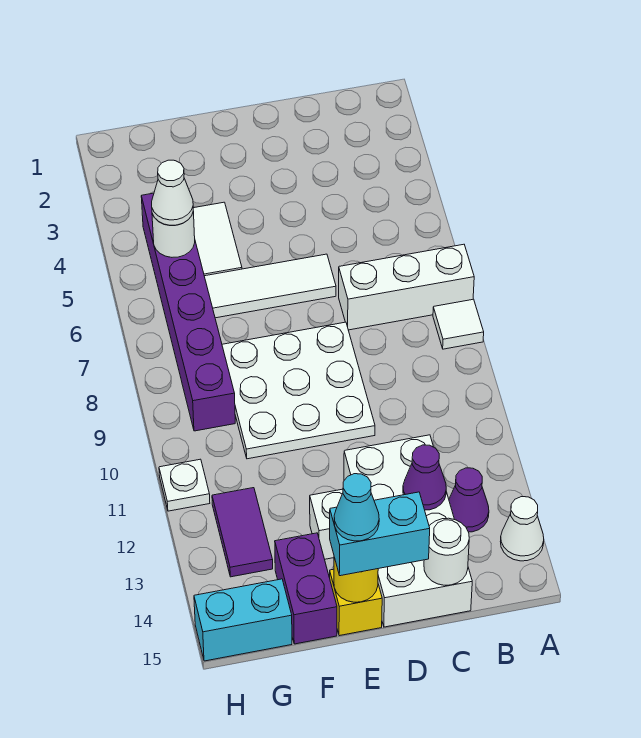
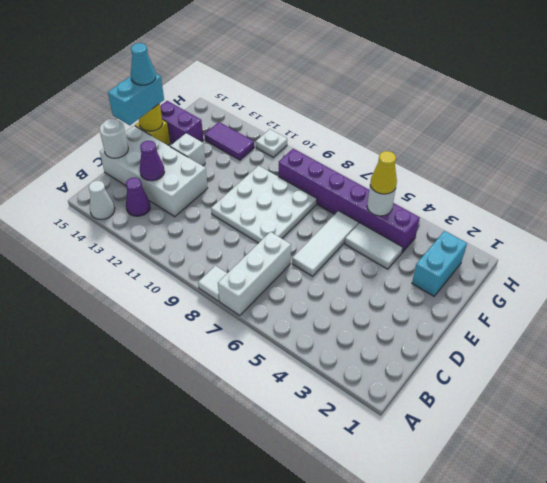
white 1x1 cone [152,160,193,225] -> yellow 1x1 cone [370,151,397,194]
cyan 1x2 brick [194,579,292,661] -> cyan 1x2 brick moved to [412,231,467,296]

